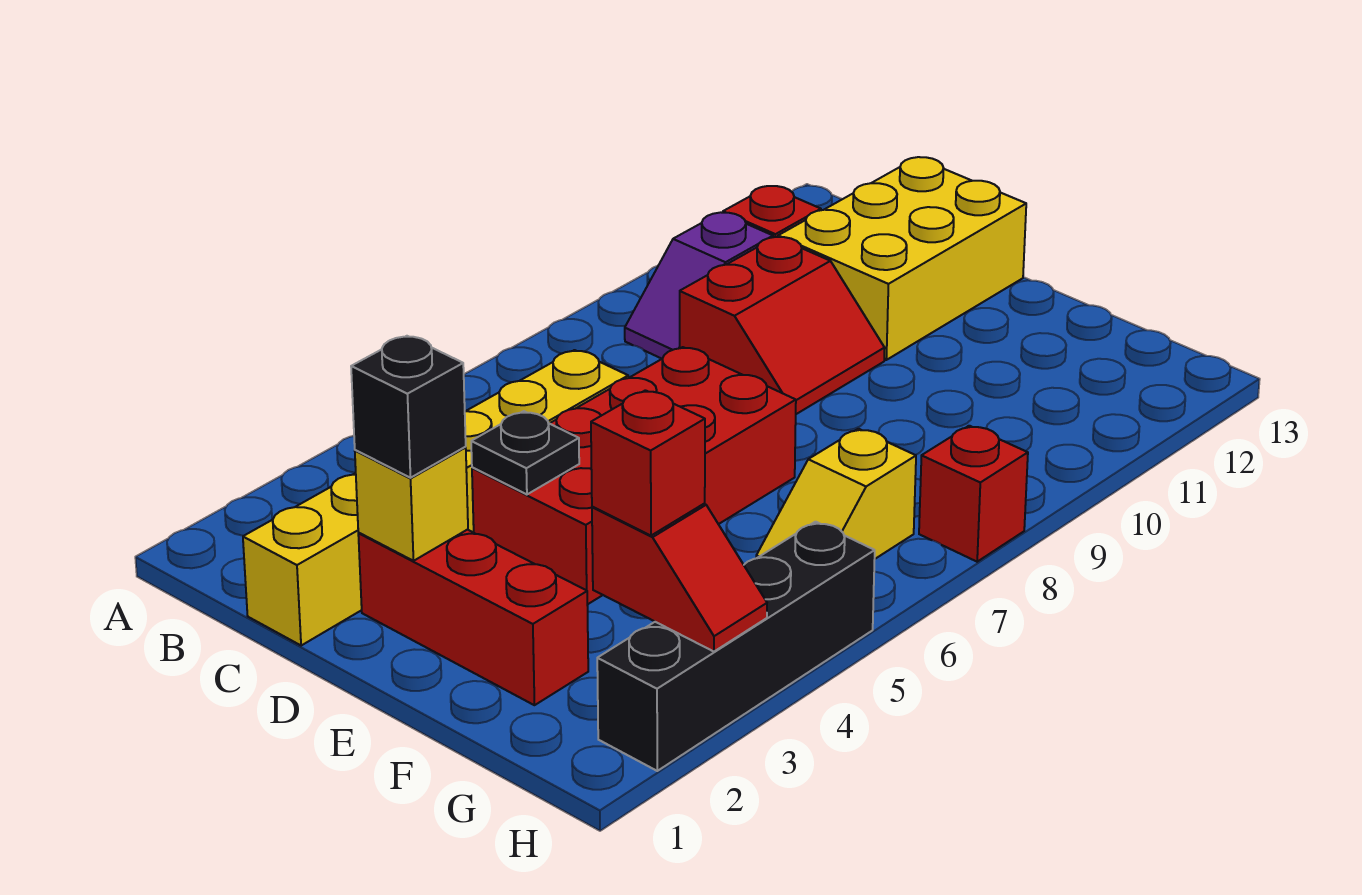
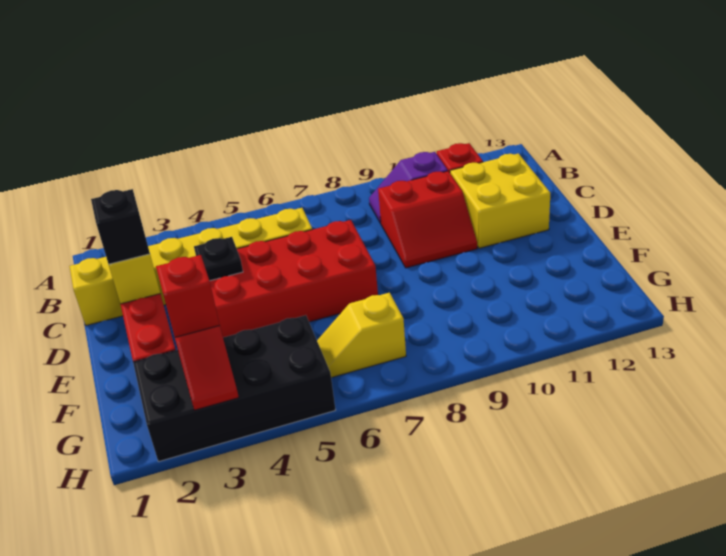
yellow 2x3 brick [778,157,1026,360] -> yellow 2x2 brick [450,153,550,248]
black 1x4 brick [597,522,875,771] -> black 2x4 brick [133,315,336,462]
red 1x1 brick [919,426,1028,562] -> none

